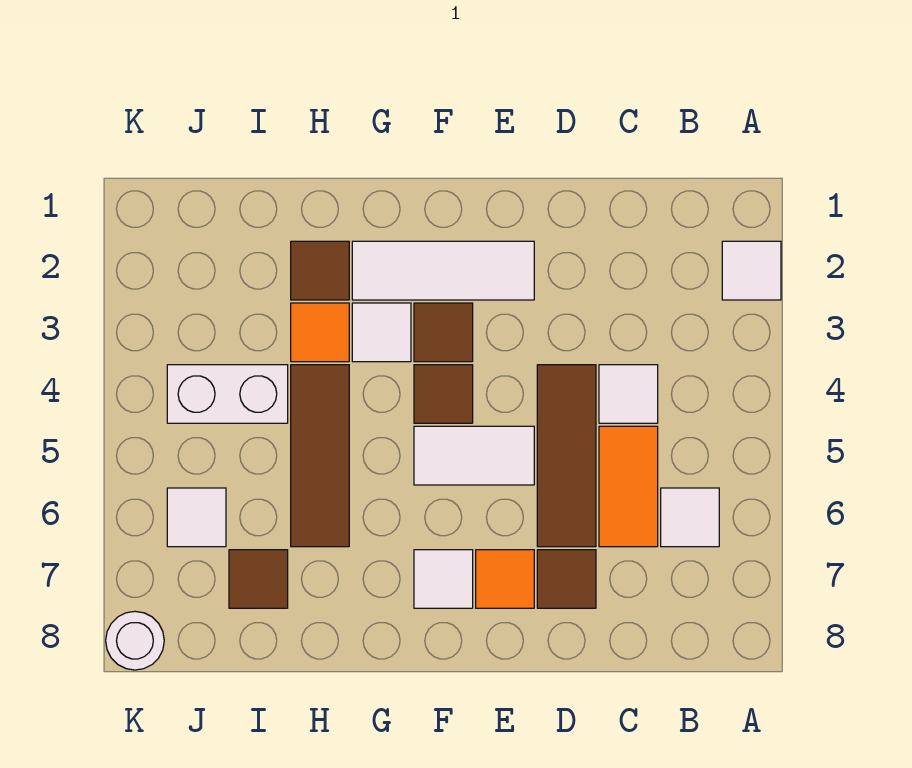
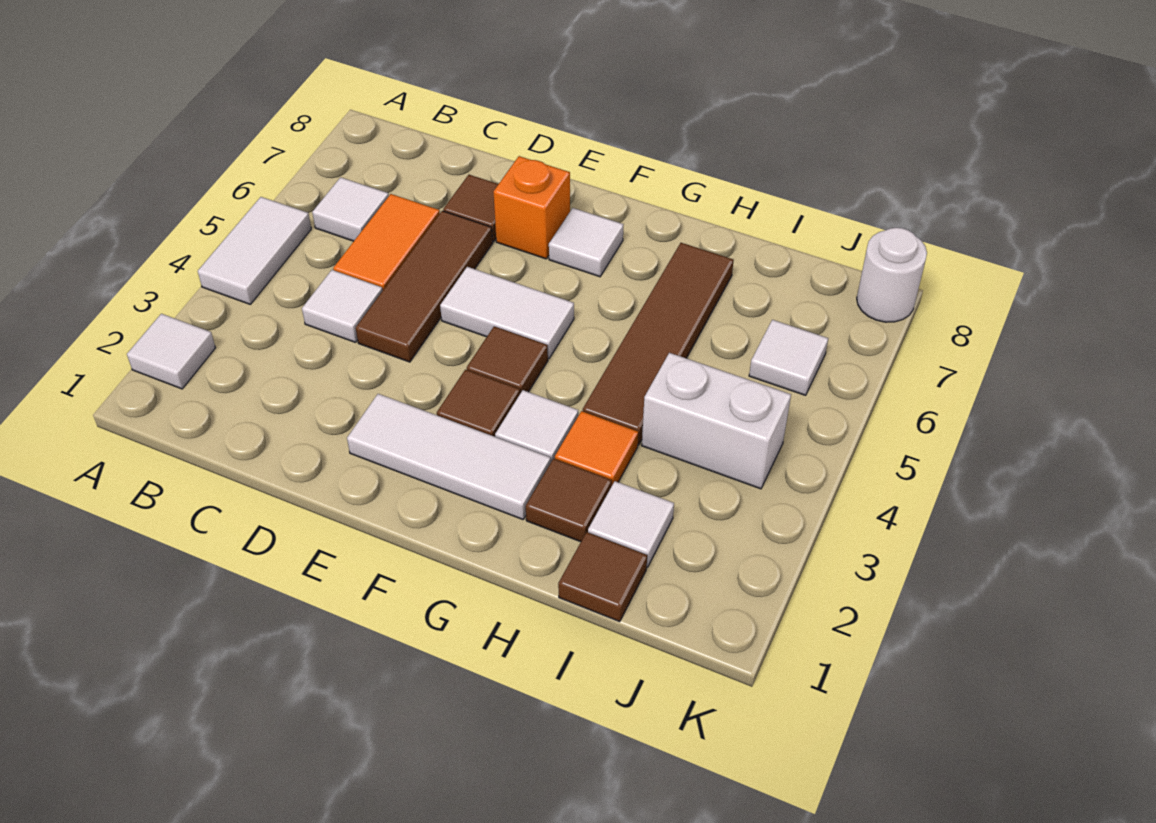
none -> white 1x2 tile [198,197,311,304]
orange 1x1 tile [476,550,534,608] -> orange 1x1 brick [493,156,570,259]
brown 1x3 tile [291,365,349,547] -> brown 1x4 tile [583,243,734,445]
none -> white 1x1 tile [588,481,674,567]
brown 1x1 tile [229,550,288,608] -> brown 1x1 tile moved to [558,532,647,622]

